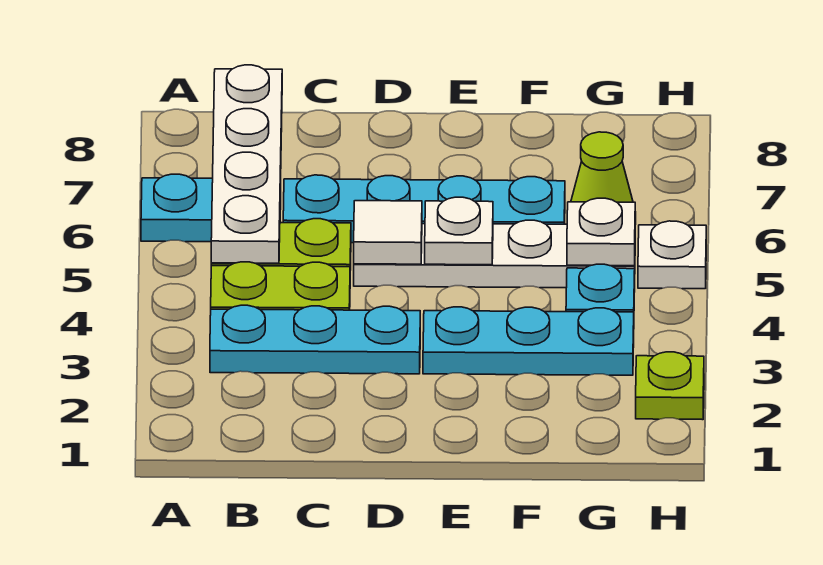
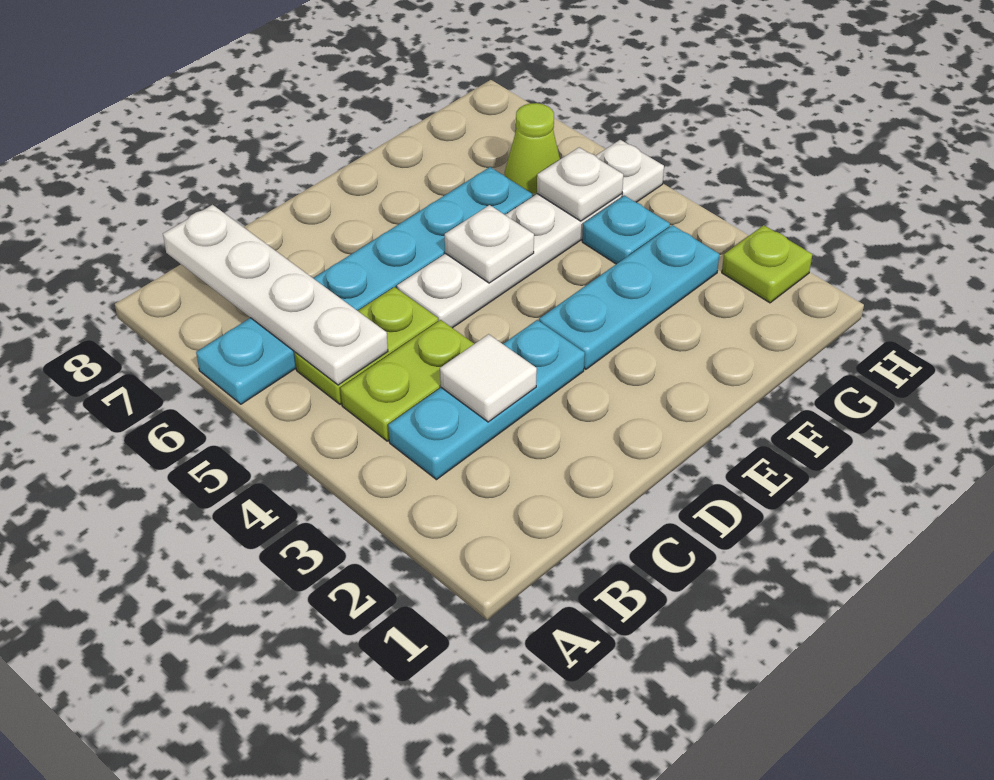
white 1x1 tile [354,201,422,264] -> white 1x1 tile moved to [440,334,537,422]

